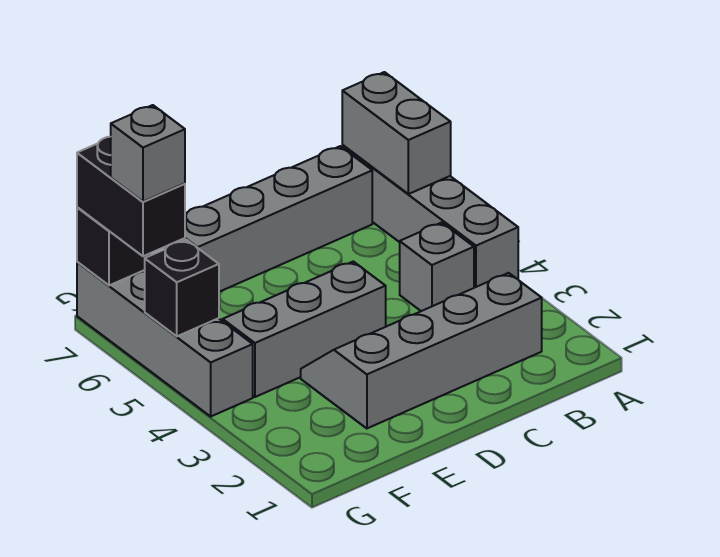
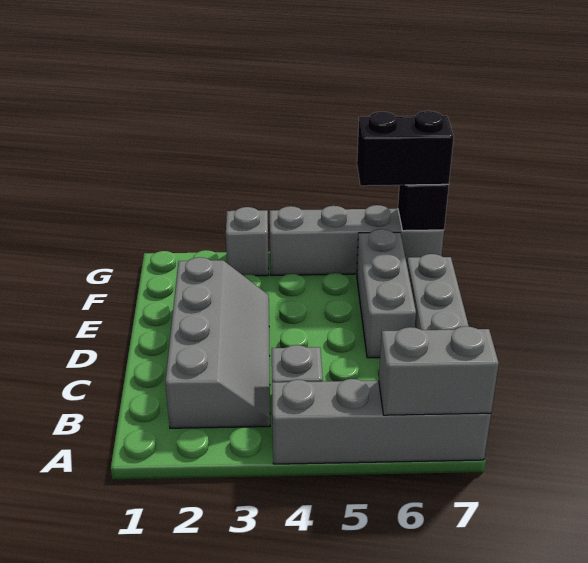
grey 1x3 brick [223,262,386,397] -> grey 1x3 brick moved to [357,229,416,358]
black 1x1 brick [145,240,219,336] -> none
grey 1x1 brick [111,105,185,202] -> grey 1x1 brick moved to [226,207,269,276]

